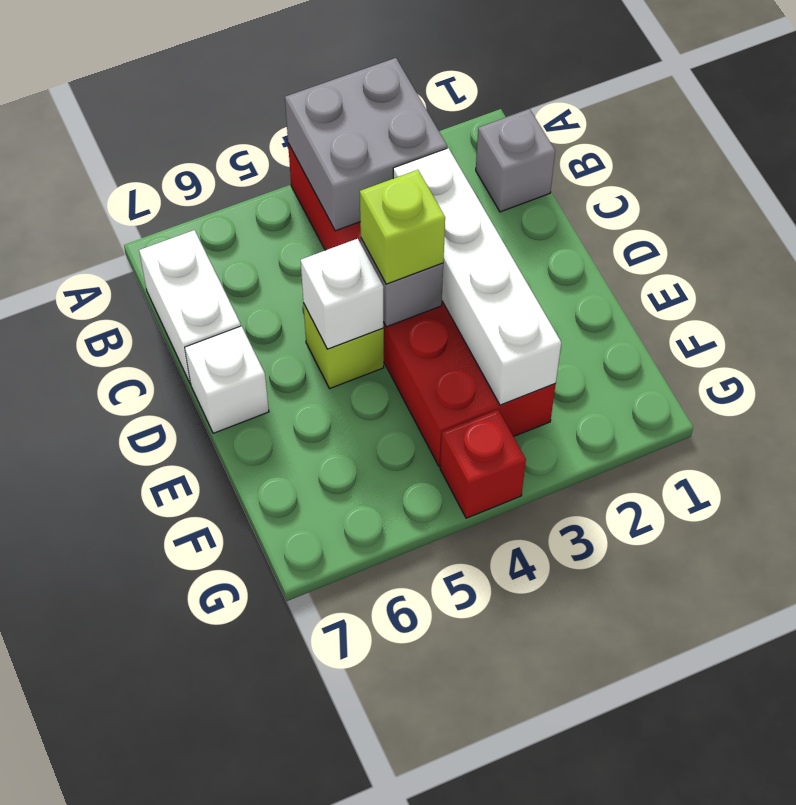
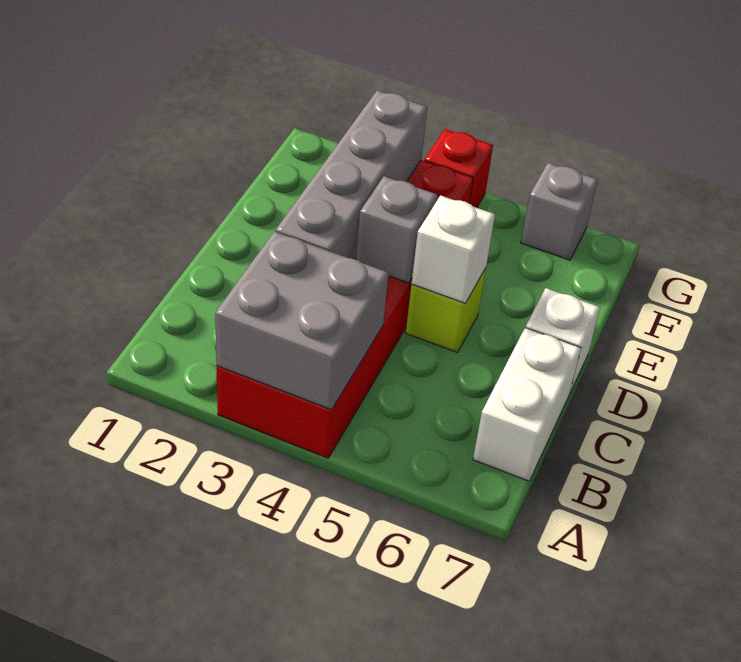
grey 1x1 brick [476,109,555,212] -> grey 1x1 brick moved to [521,163,598,260]
white 1x4 brick [393,148,561,405] -> grey 1x4 brick [276,91,427,260]
lime 1x1 brick [360,170,445,284] -> none

